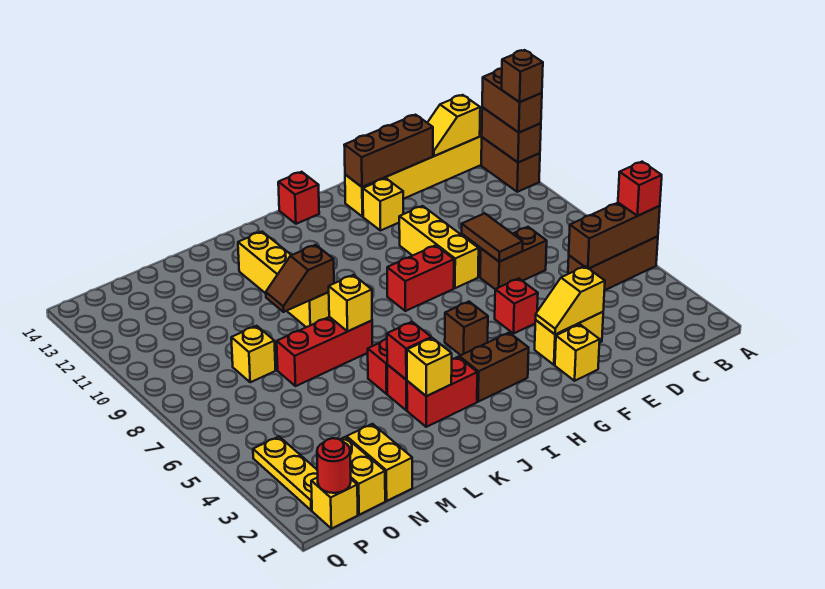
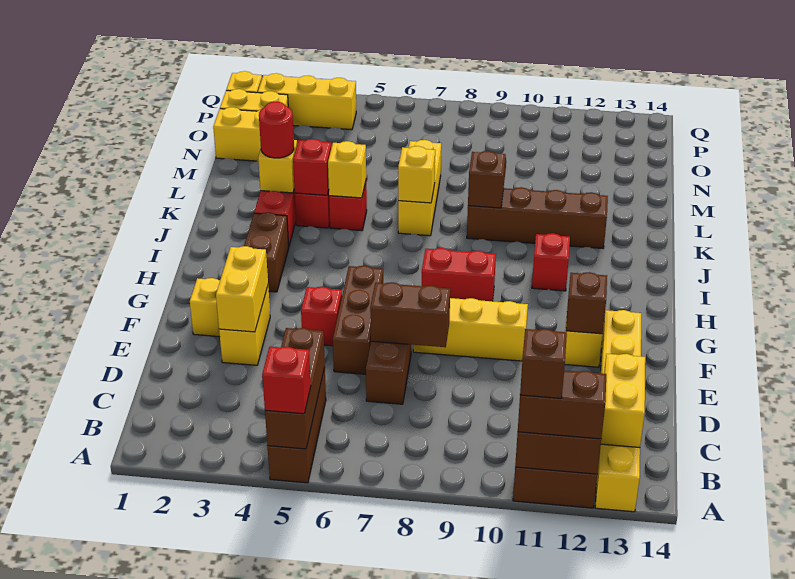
yellow 1x2 slope [427,95,480,156] -> yellow 1x2 brick [601,354,645,448]
brown 1x3 brick [344,115,433,187] -> brown 1x3 brick moved to [333,266,383,374]
yellow 1x2 slope [536,266,605,334] -> yellow 1x2 brick [216,246,268,332]
brown 1x2 tile [462,213,523,262] -> brown 1x2 brick [370,282,450,347]
red 1x2 brick [387,245,454,311] -> red 1x2 brick turned to [422,248,496,301]
brown 1x1 brick [445,302,488,355] -> brown 1x1 brick moved to [566,272,607,334]
red 1x1 brick [278,172,319,224] -> red 1x1 brick moved to [532,233,570,291]
red 1x3 brick [277,317,372,386] -> yellow 1x3 brick [398,140,441,236]
yellow 1x4 brick [238,232,329,327] -> brown 1x4 brick [467,187,608,249]
yellow 1x1 brick [231,326,276,382] -> yellow 1x1 brick moved to [328,141,366,198]
red 1x1 round brick [317,438,351,493] -> red 1x1 round brick moved to [259,102,294,158]
yellow 1x3 plate [253,437,318,510] -> yellow 1x3 brick [258,73,356,130]

